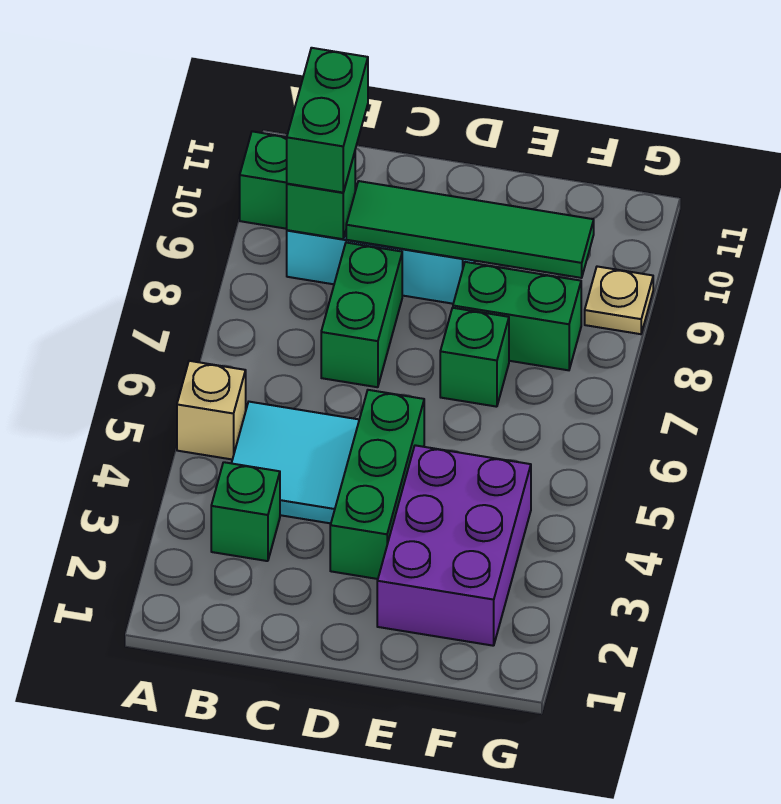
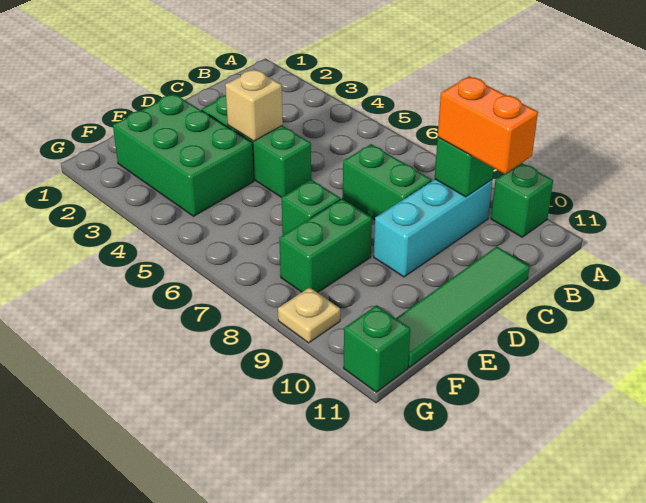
tan 1x1 brick [177,361,246,460] -> tan 1x1 brick moved to [225,69,283,141]
green 1x1 brick [211,462,280,561] -> green 1x1 brick moved to [344,305,410,392]
cyan 2x2 tile [232,402,359,523] -> none
green 1x2 brick [287,48,368,193] -> orange 1x2 brick [438,76,538,174]
green 1x4 tile [346,181,594,278] -> green 1x4 tile moved to [396,246,530,367]
purple 2x3 brick [377,445,531,646] -> green 2x3 brick [113,94,254,216]

